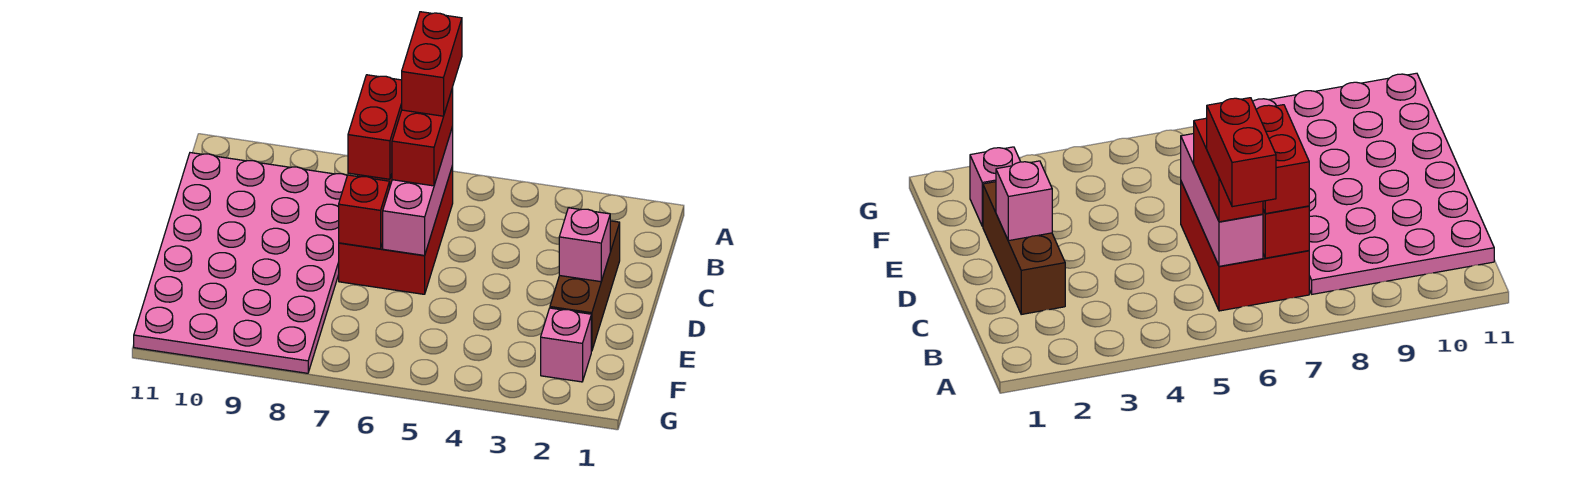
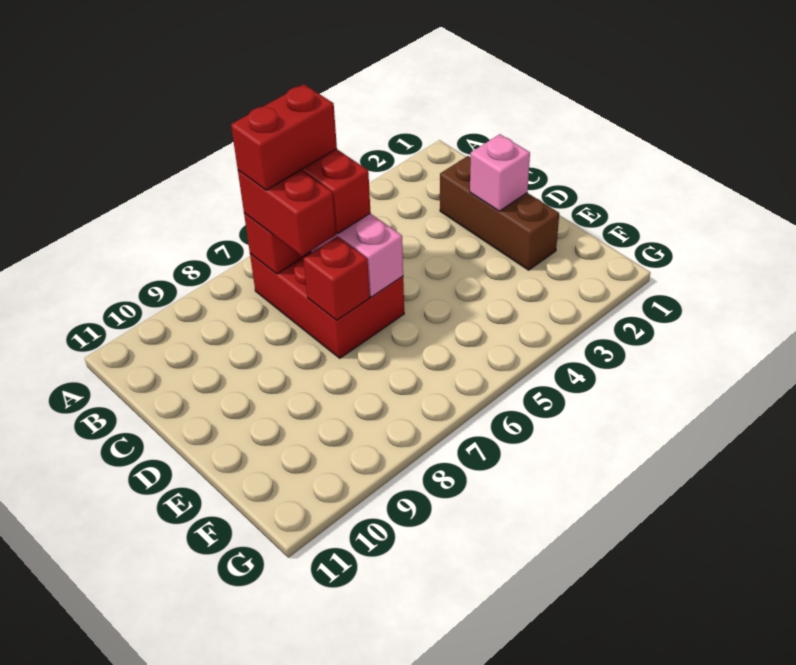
red 1x2 brick [402,12,462,116] -> red 1x2 brick turned to [231,84,337,190]
pink 4x6 plate [134,153,347,373] -> none
pink 1x1 brick [541,308,591,382] -> none

